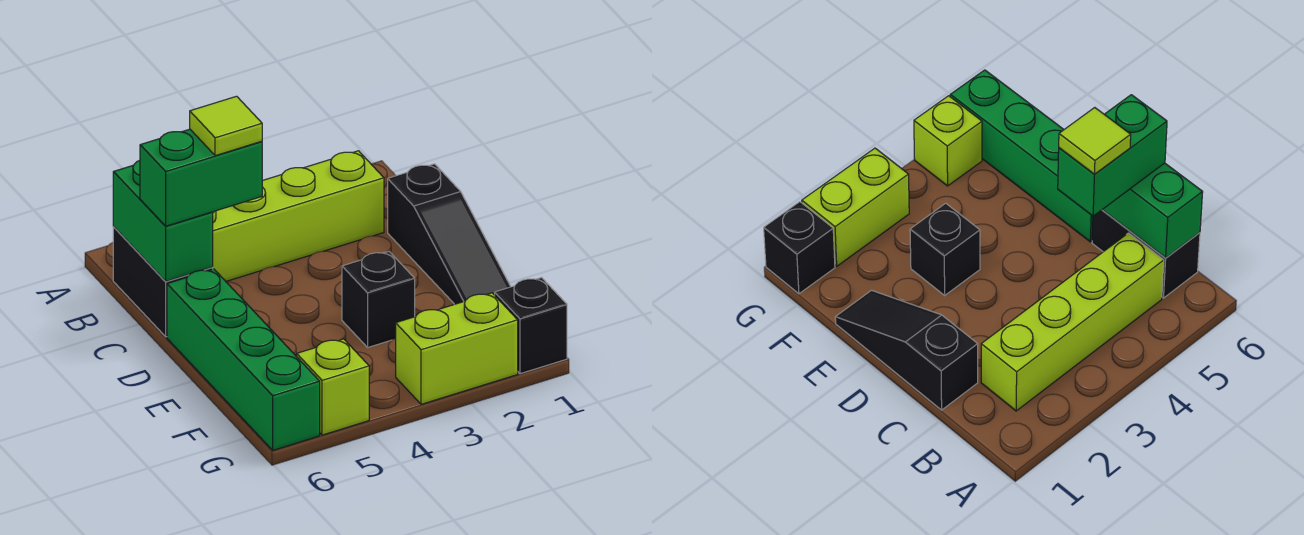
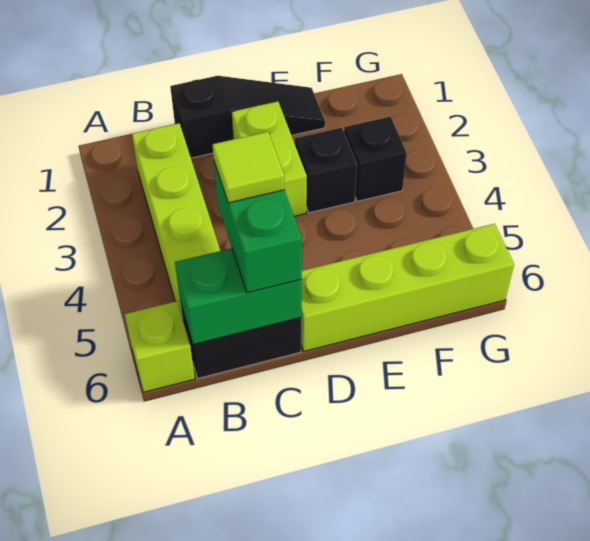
green 1x4 brick [167,269,320,450] -> lime 1x4 brick [301,224,514,351]
black 1x1 brick [495,278,567,374] -> black 1x1 brick moved to [344,117,407,201]
lime 1x2 brick [396,293,518,404] -> lime 1x2 brick moved to [232,101,307,216]
lime 1x1 brick [296,339,369,435] -> lime 1x1 brick moved to [125,301,195,392]

